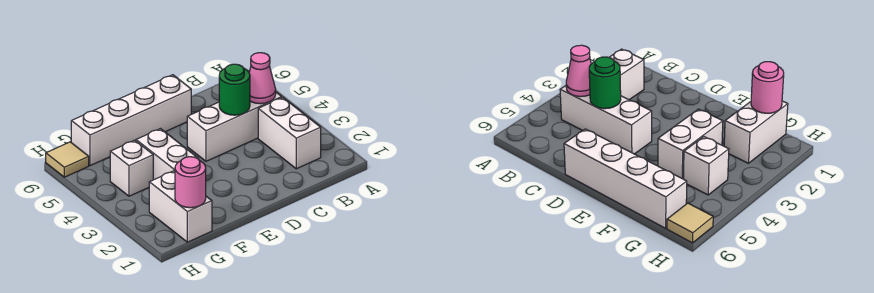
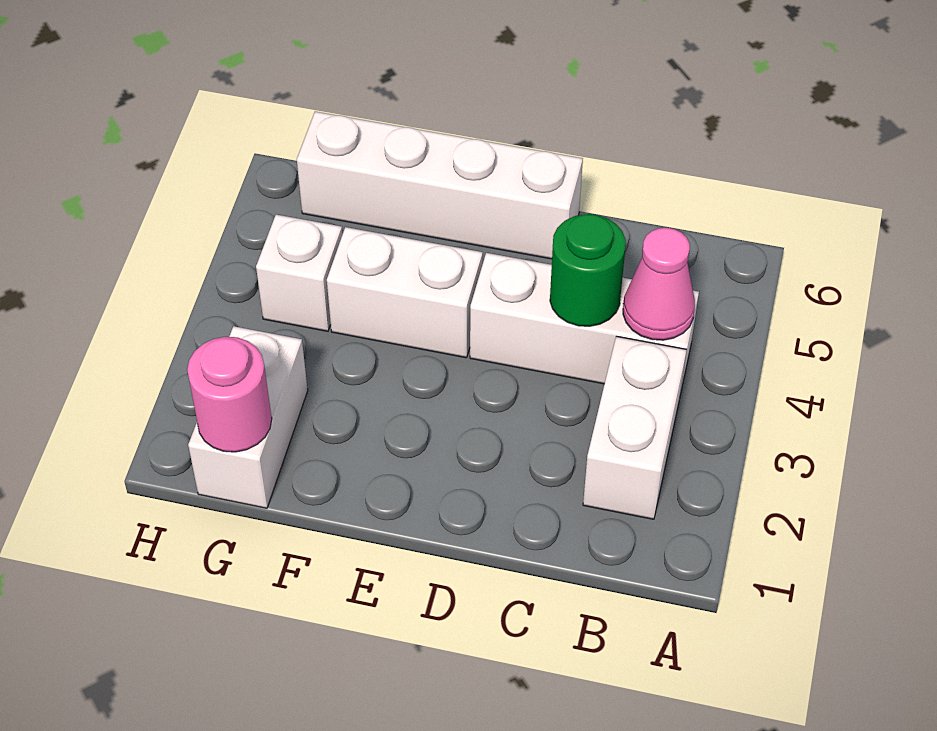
white 1x2 brick [136,129,198,180] -> white 1x2 brick turned to [327,227,483,358]
tan 1x1 tile [46,142,89,177] -> none

